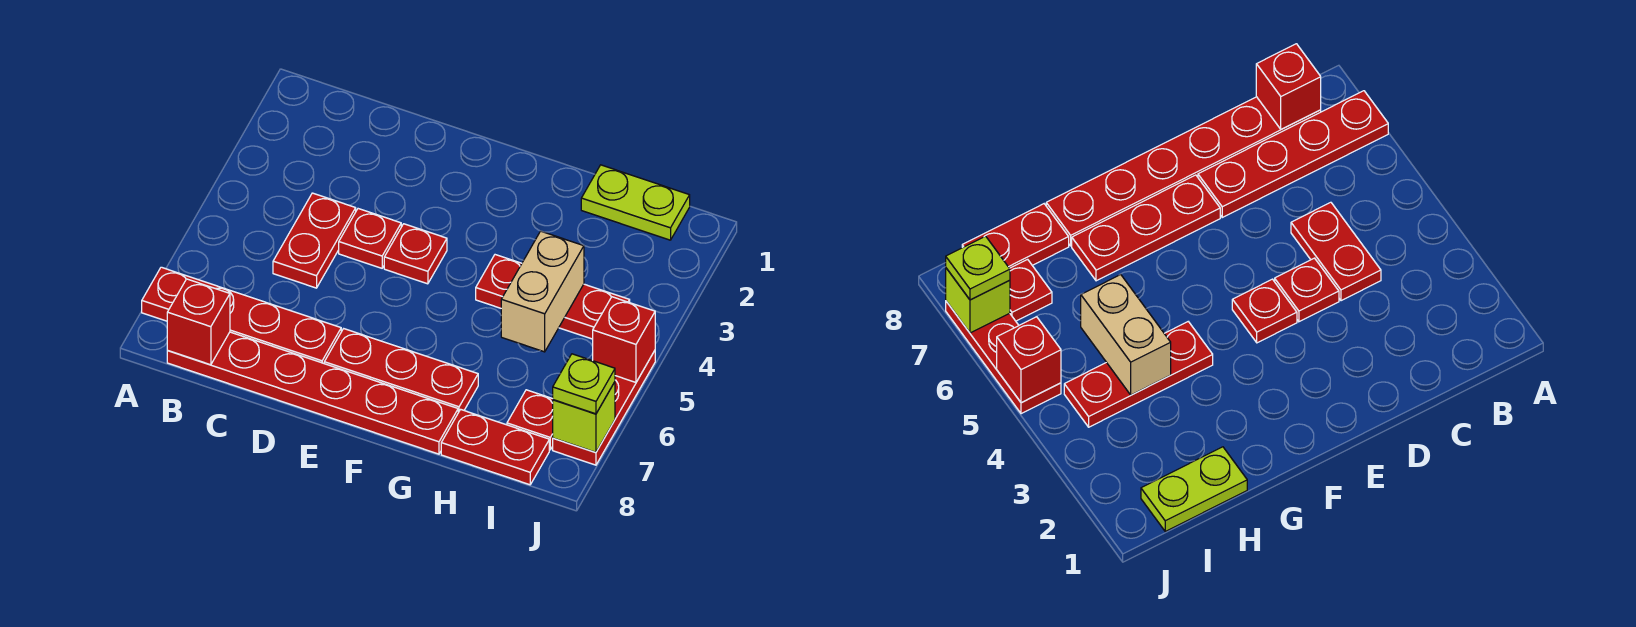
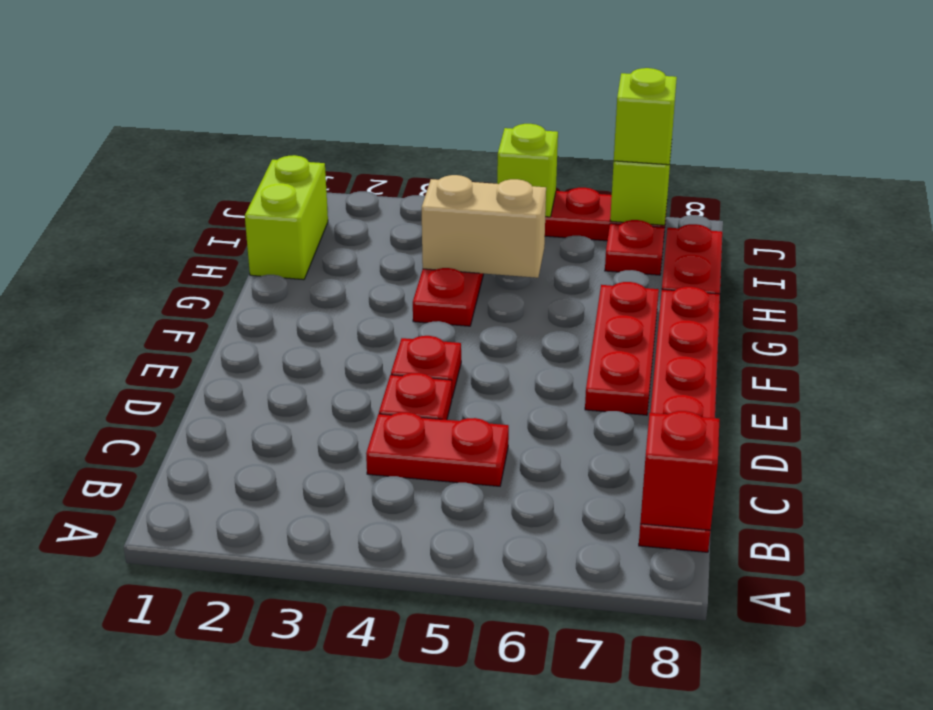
red 1x4 plate [142,267,341,363] -> none
lime 1x2 plate [581,165,690,240] -> lime 1x2 brick [245,155,328,280]
red 1x1 brick [593,297,655,382] -> lime 1x1 brick [497,124,558,217]
lime 1x1 plate [553,354,615,414] -> lime 1x1 brick [614,68,677,165]

